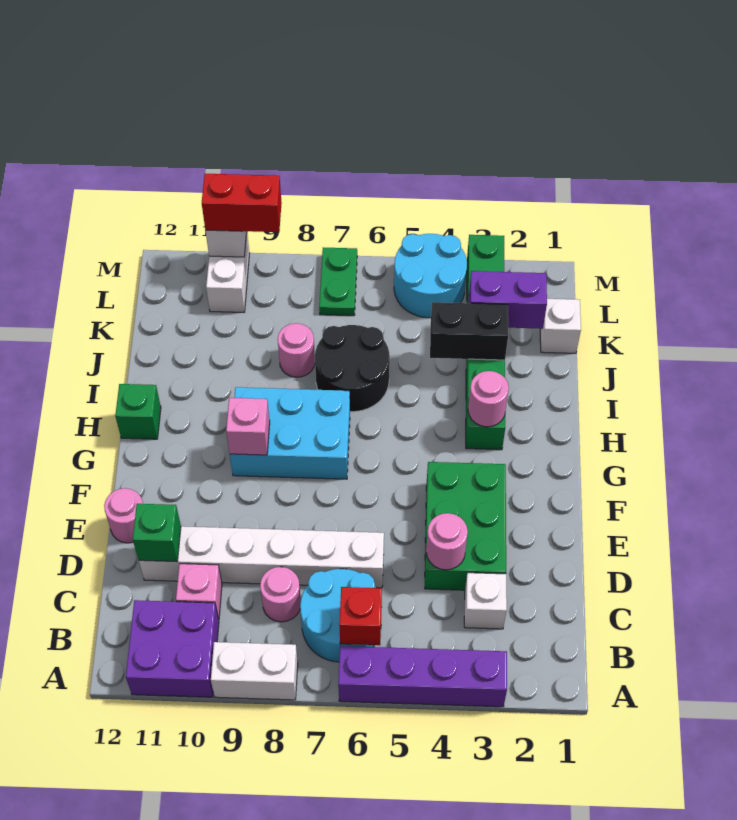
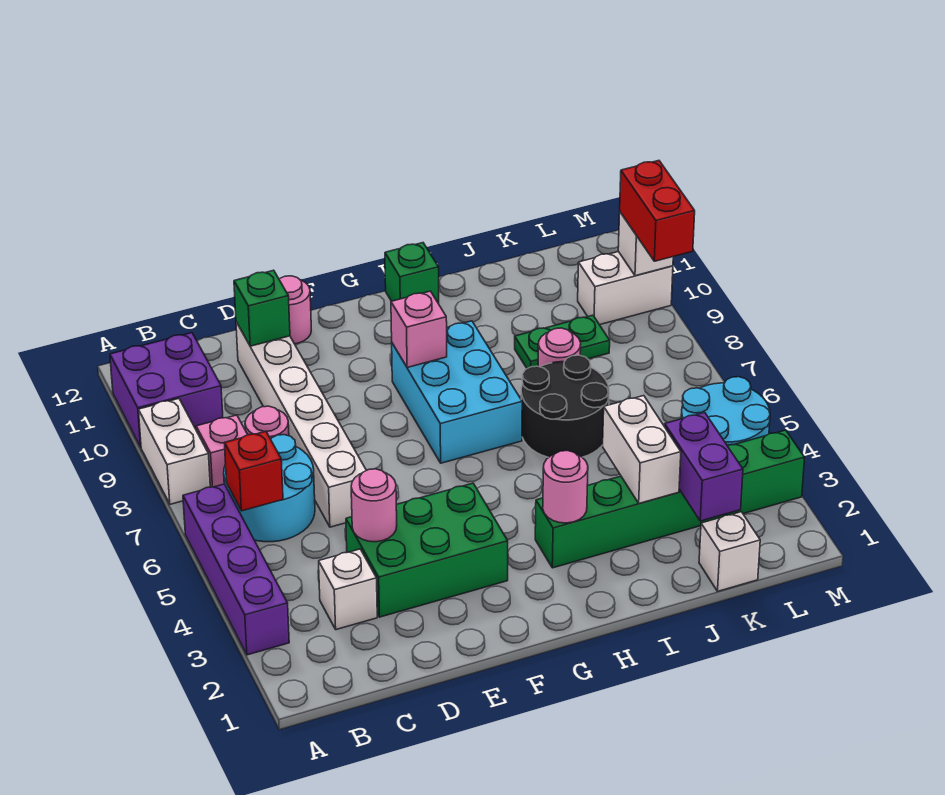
pink 1x1 brick [176,564,222,620] -> pink 1x1 brick moved to [196,415,248,487]
black 1x2 brick [430,302,508,360] -> white 1x2 brick [603,396,681,504]
green 1x2 plate [319,248,357,316] -> green 1x2 plate moved to [515,315,610,369]

